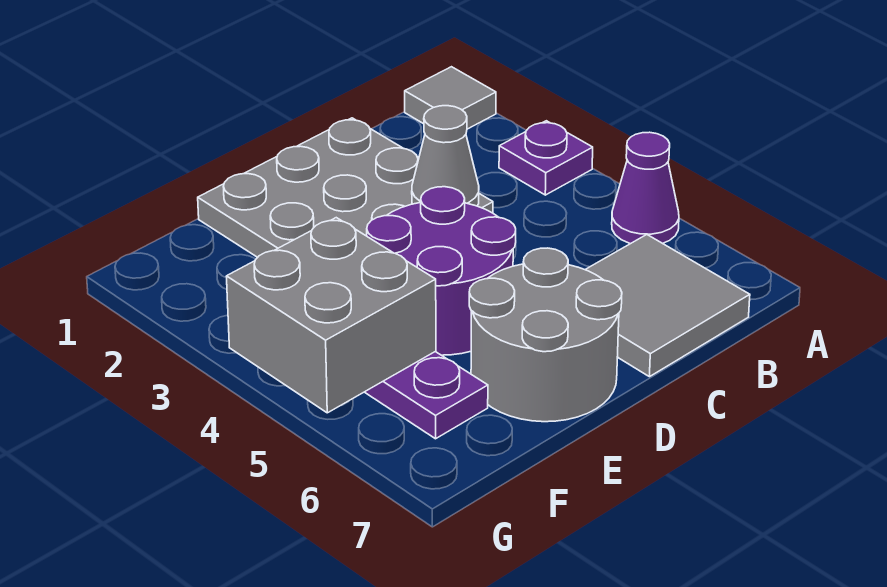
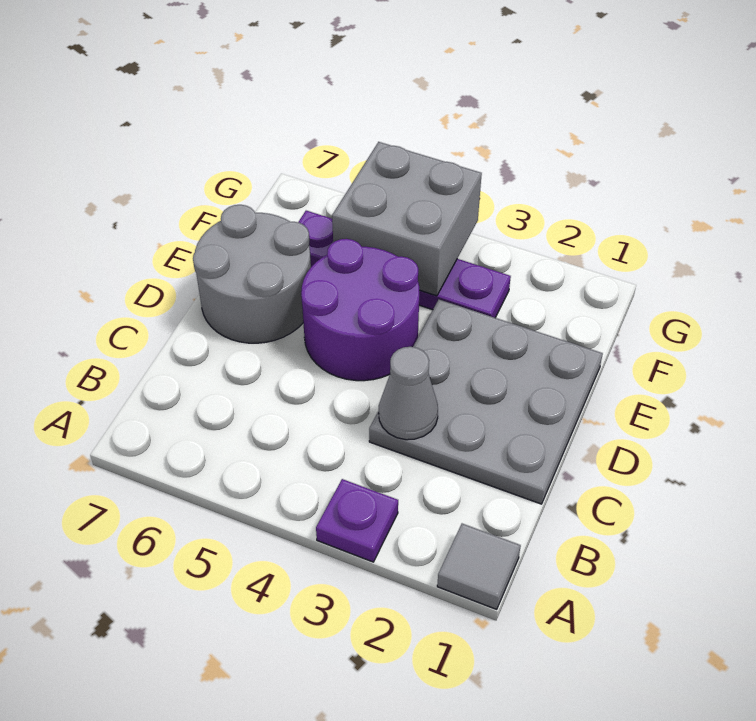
purple 1x1 cone [612,132,679,244] -> none
grey 2x2 tile [585,235,750,377] -> none

